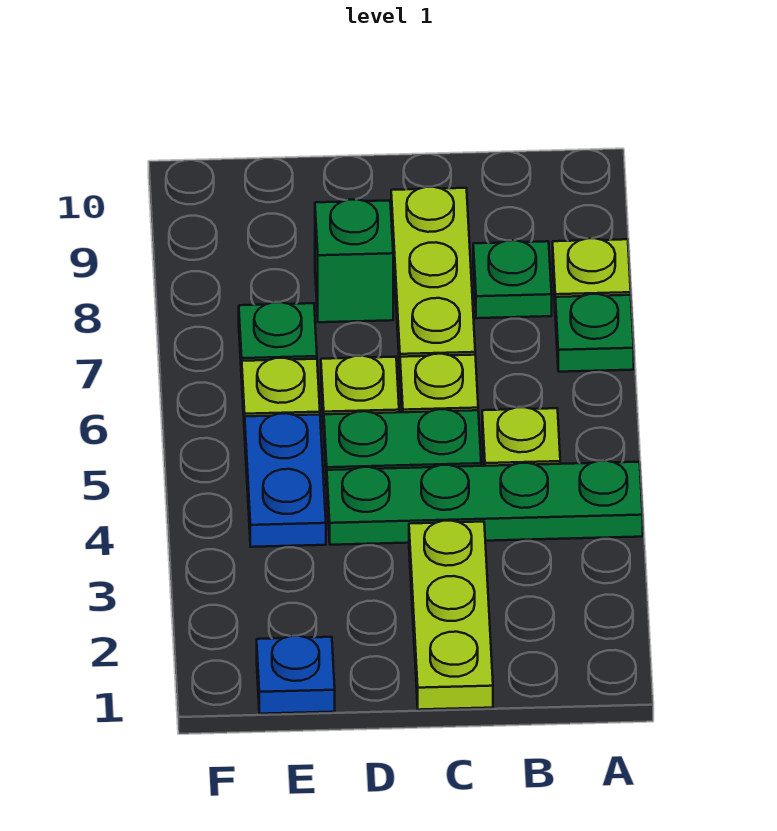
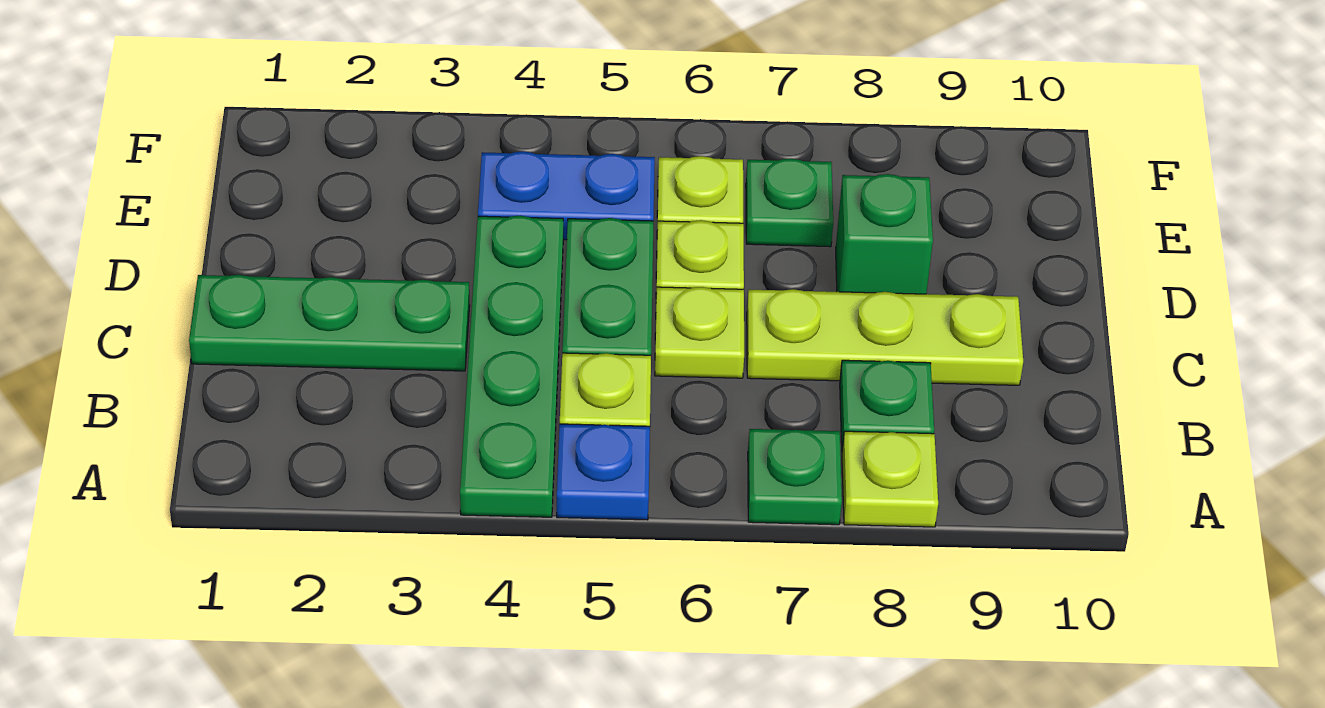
lime 1x3 plate [409,521,493,710] -> green 1x3 plate [189,275,470,371]
blue 1x1 plate [257,636,335,714] -> blue 1x1 plate moved to [557,424,650,520]

